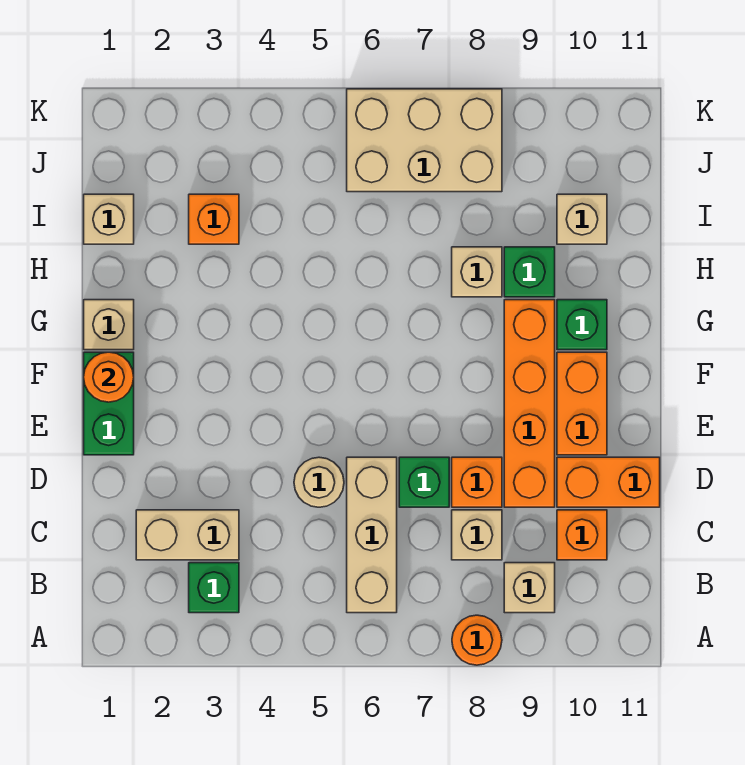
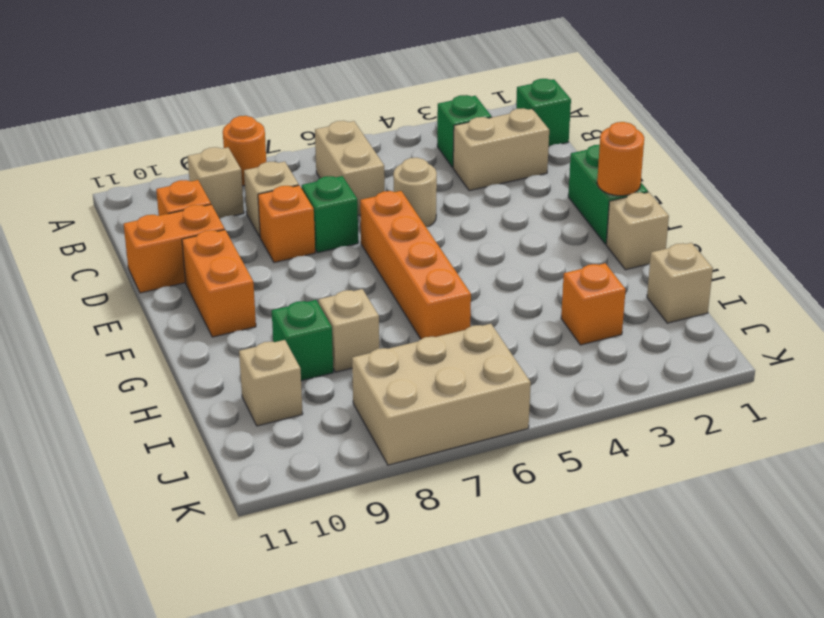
tan 1x3 brick [347,457,397,613] -> tan 1x2 brick [315,121,385,215]
orange 1x4 brick [504,300,555,507] -> orange 1x4 brick moved to [360,191,471,339]
green 1x1 brick [557,300,607,350] -> green 1x1 brick moved to [516,79,571,146]

